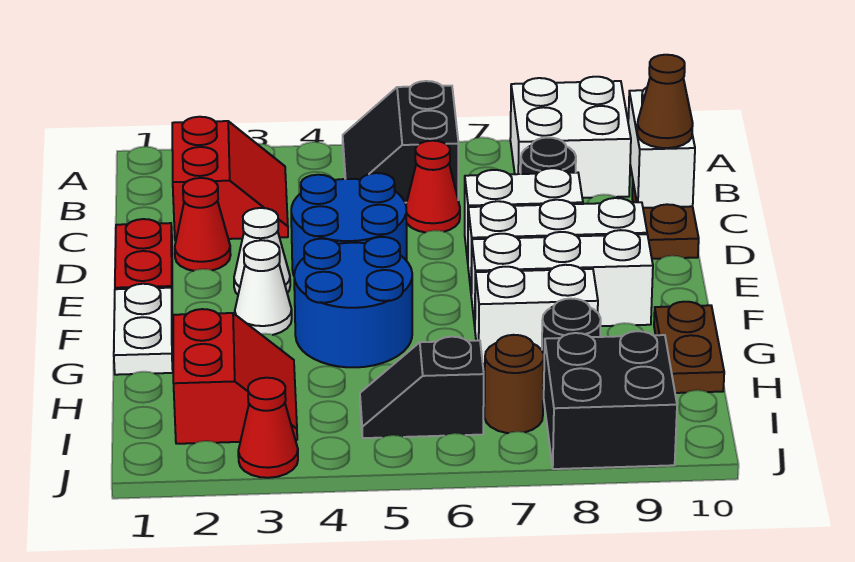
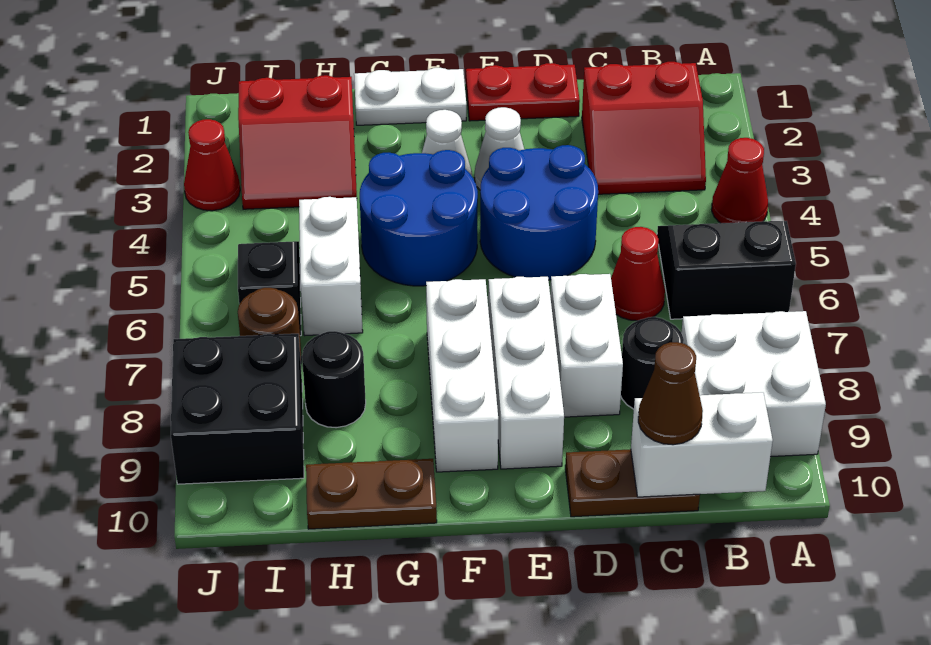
red 1x1 cone [175,178,231,271] -> red 1x1 cone moved to [712,138,768,223]
white 1x2 brick [475,265,598,364] -> white 1x2 brick moved to [299,197,363,335]

